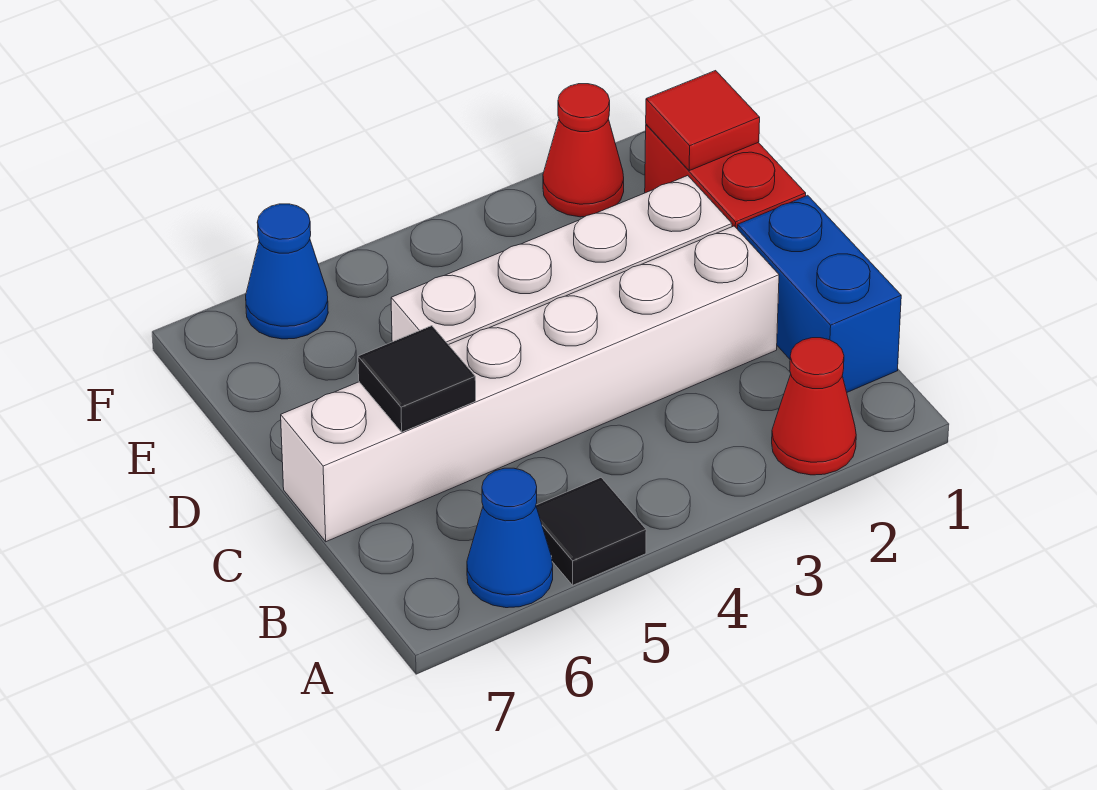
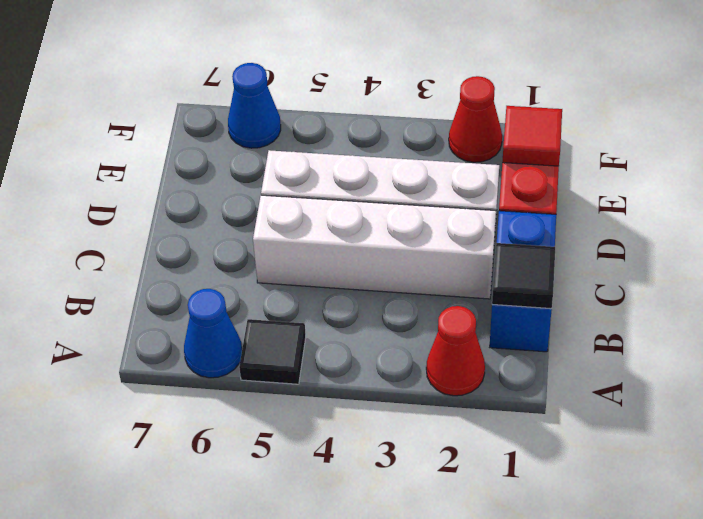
white 1x6 brick [281,226,779,542] -> white 1x4 brick [253,195,496,299]
black 1x1 tile [358,326,476,432] -> black 1x1 tile moved to [492,243,555,309]

